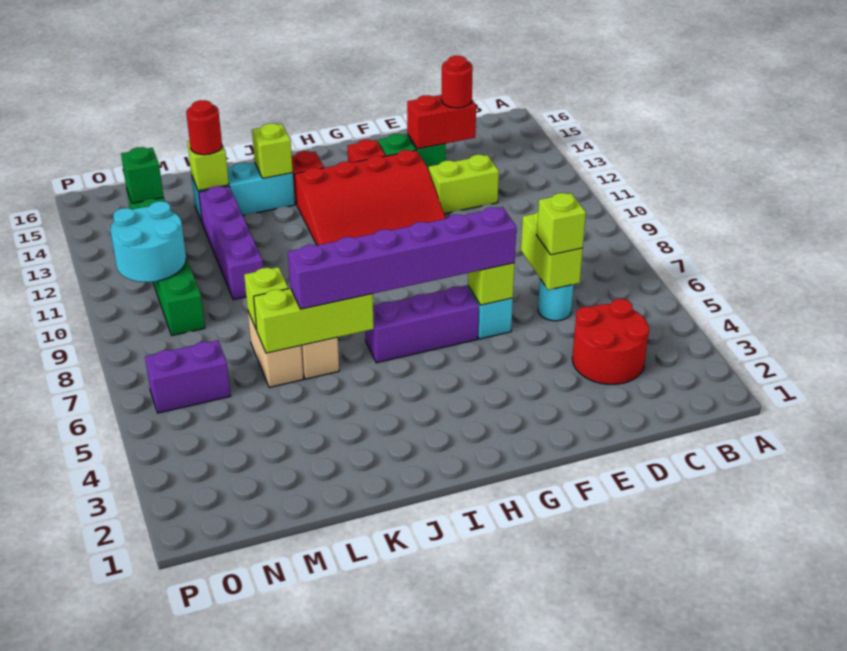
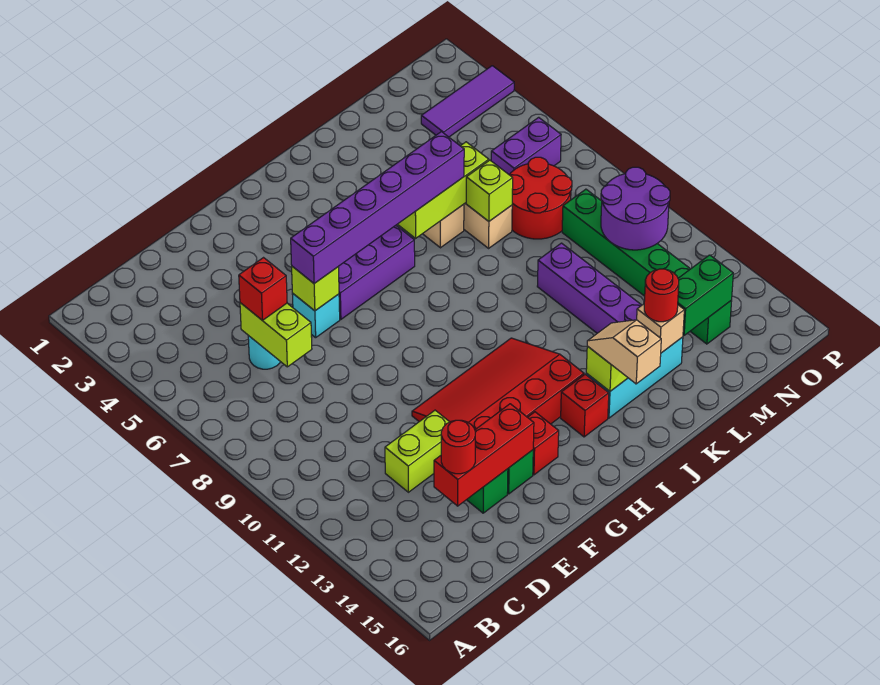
red 2x2 round brick [572,299,649,384] -> red 2x2 round brick moved to [509,157,572,239]
lime 1x1 brick [537,193,586,255] -> red 1x1 brick [239,258,287,321]
red 1x2 brick [407,95,476,149] -> red 1x3 brick [434,404,534,506]
none -> tan 1x2 slope [587,320,661,384]
lime 1x1 brick [187,141,229,191] -> tan 1x1 brick [637,304,684,353]
none -> purple 1x3 tile [421,66,514,137]
cyan 2x2 round brick [111,201,186,282] -> purple 2x2 round brick [601,167,670,250]
green 1x1 brick [121,147,164,203] -> green 1x2 brick [678,255,733,335]

